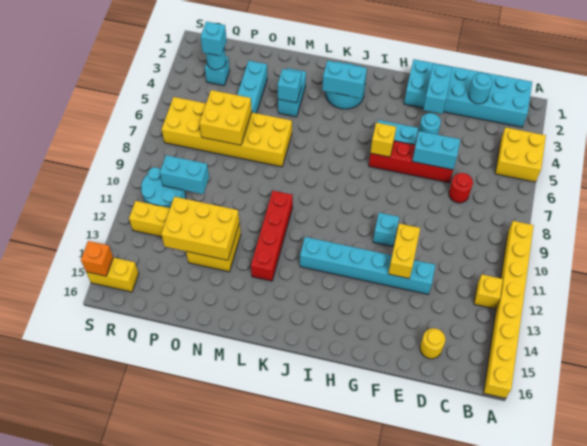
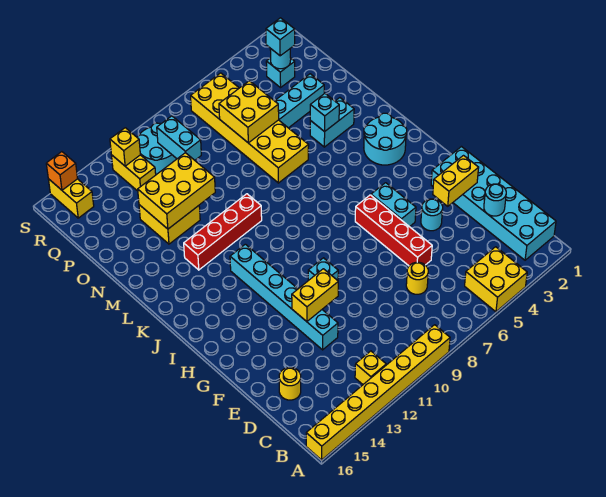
red 1x1 round brick [449,173,473,203] -> yellow 1x1 round brick [406,262,428,294]
cyan 1x2 brick [412,131,460,170] -> none
cyan 1x2 brick [423,64,452,114] -> yellow 1x2 brick [433,156,479,206]
yellow 1x1 brick [371,123,396,157] -> yellow 1x1 brick moved to [110,128,140,166]
cyan 1x2 brick [322,61,367,98] -> none
yellow 2x3 brick [161,197,239,260] -> yellow 2x3 brick turned to [138,153,215,229]

